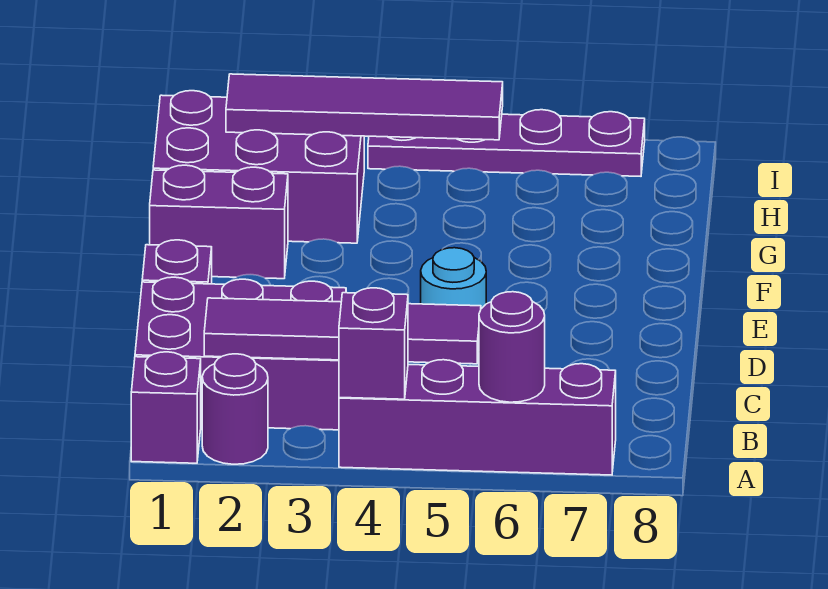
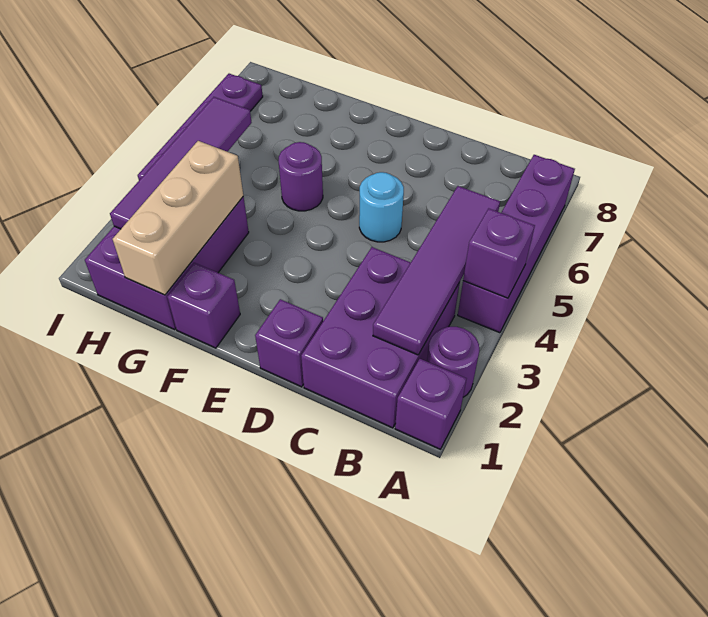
purple 1x1 round brick [479,292,545,402] -> purple 1x1 round brick moved to [279,142,323,211]
purple 1x2 brick [150,165,288,279] -> purple 1x1 brick [167,263,240,348]
none -> tan 1x3 brick [113,141,243,295]

